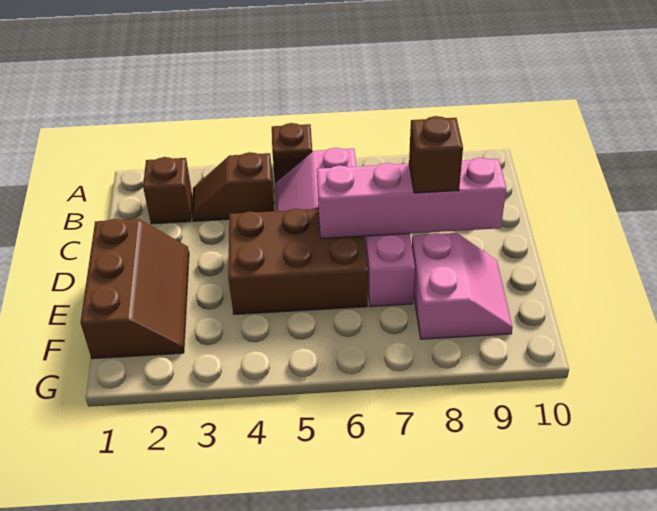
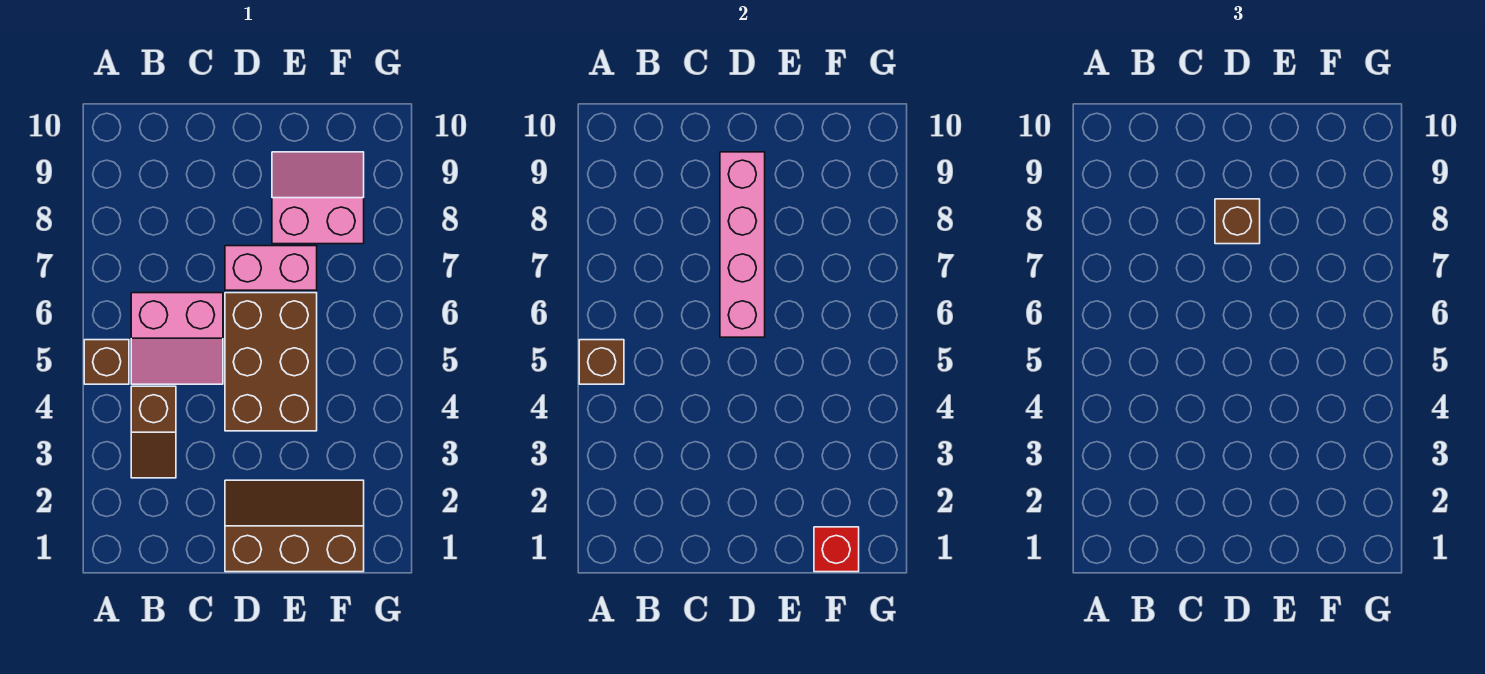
brown 1x1 brick [143,157,192,224] -> brown 1x1 brick moved to [579,340,624,384]
none -> red 1x1 brick [814,527,859,572]

